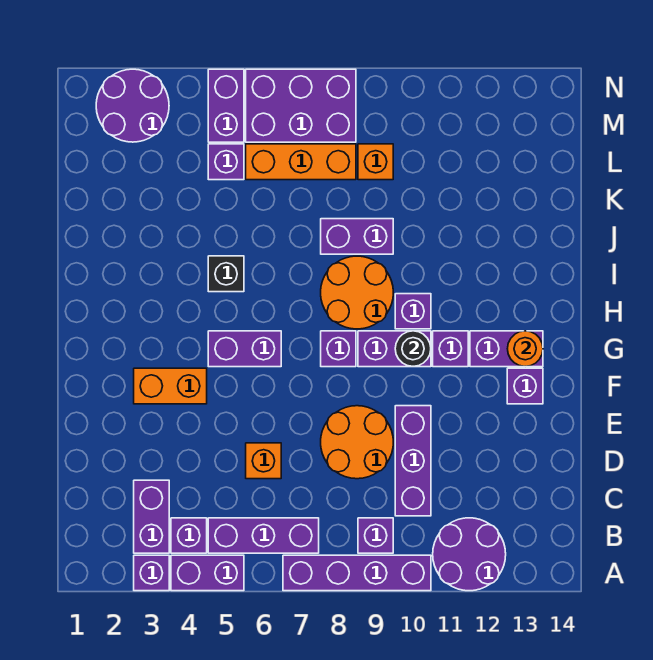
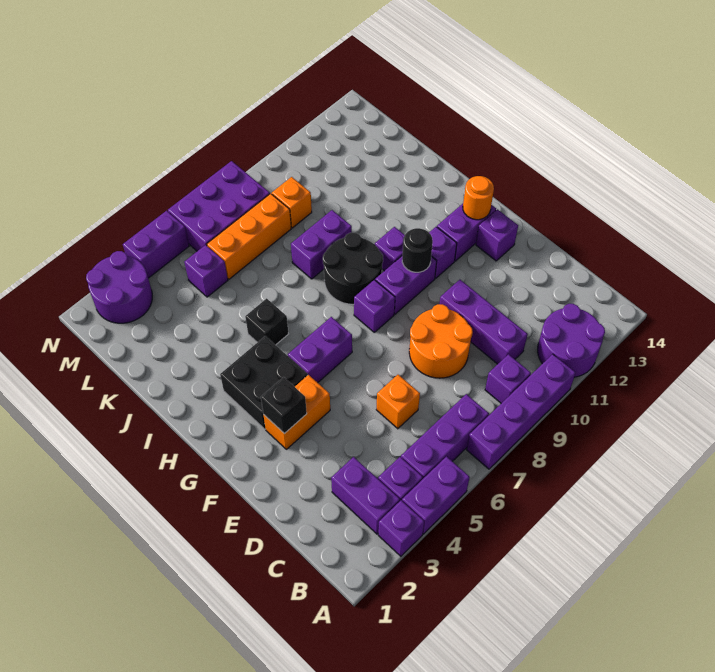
none -> black 1x1 brick [261,377,307,434]
none -> black 2x2 brick [220,336,308,429]
orange 2x2 round brick [321,256,393,329] -> black 2x2 round brick [323,233,383,304]
purple 1x2 brick [208,69,244,142] -> purple 1x2 brick turned to [123,211,189,278]

